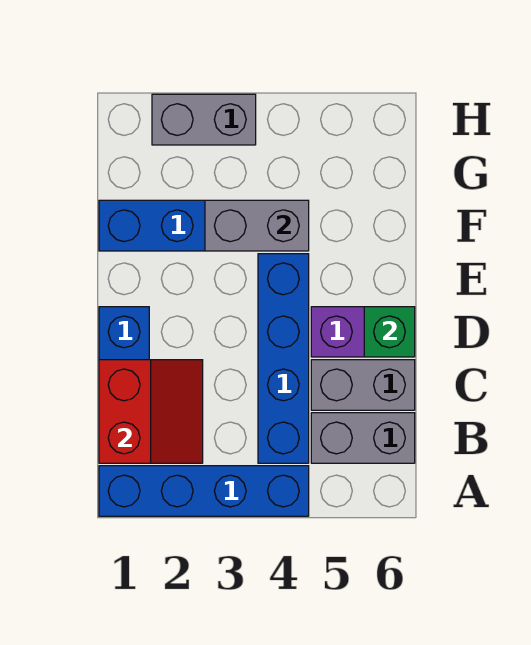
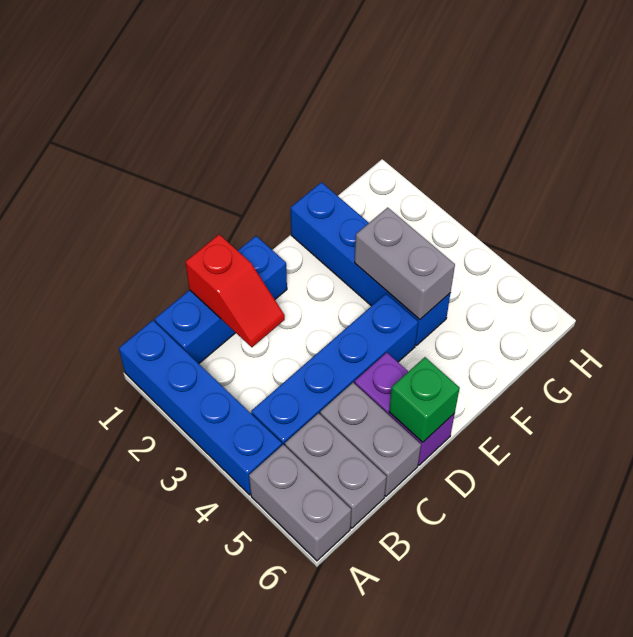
red 2x2 slope [99,360,203,463] -> red 1x2 slope [185,234,285,347]
grey 1x2 brick [152,94,256,145] -> grey 1x2 brick moved to [249,445,351,561]

